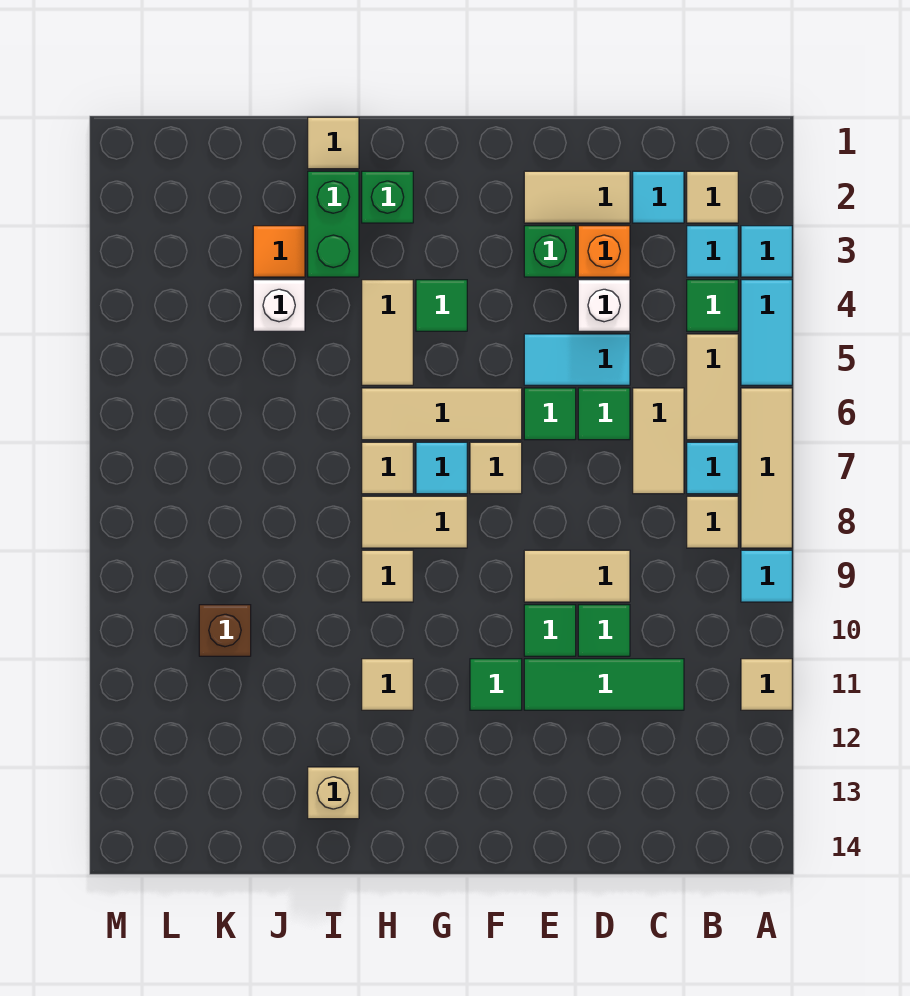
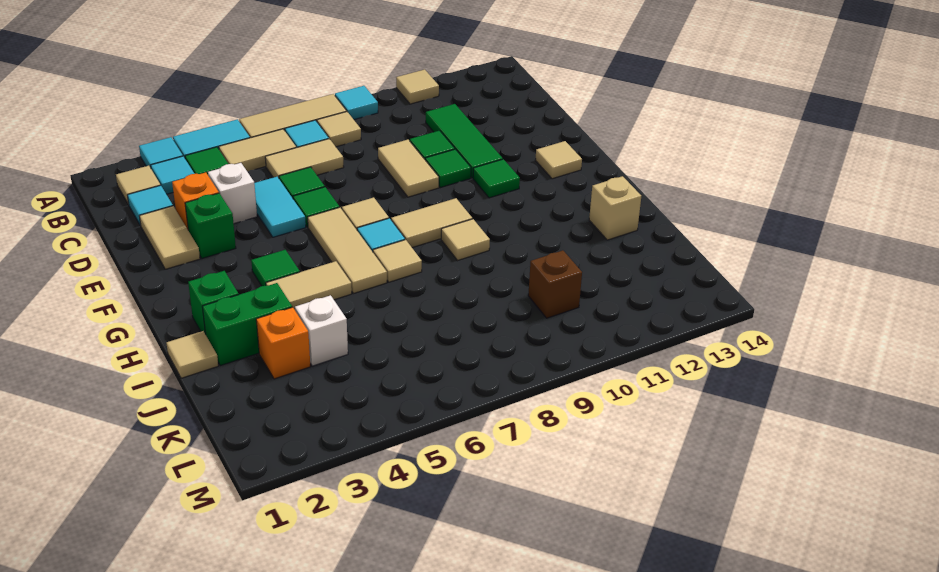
tan 1x2 tile [362,496,467,548] -> tan 1x2 tile turned to [391,198,472,248]
tan 1x1 tile [362,659,413,710] -> tan 1x1 tile moved to [535,141,582,179]
orange 1x1 tile [253,226,305,277] -> orange 1x1 brick [256,307,310,379]

